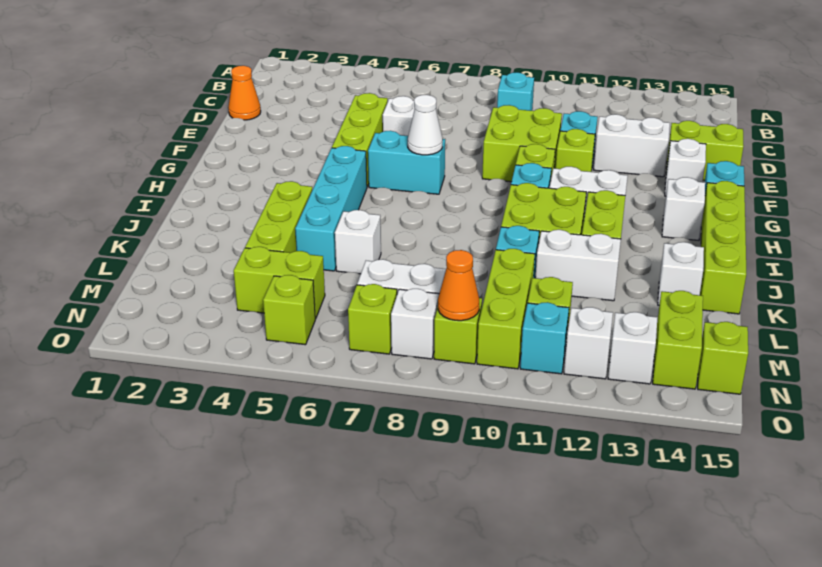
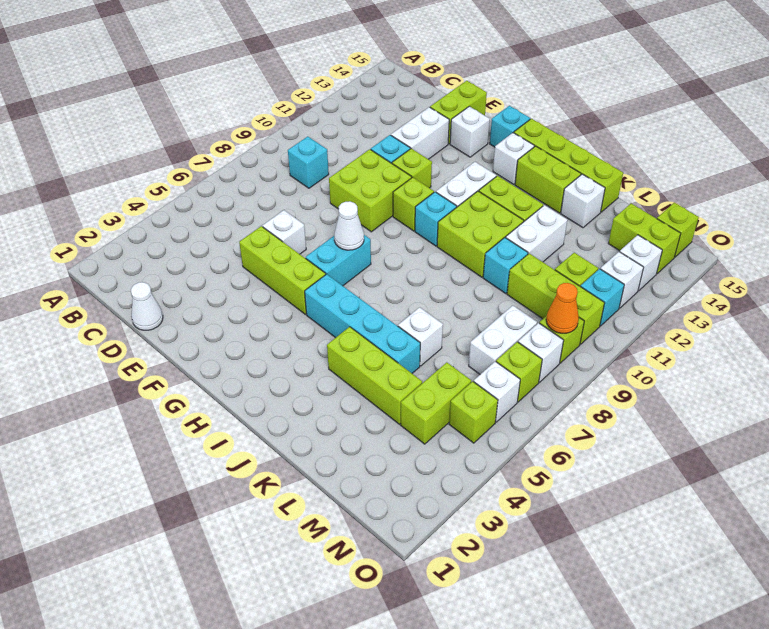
orange 1x1 cone [228,66,261,120] -> white 1x1 cone [131,282,163,330]
none -> lime 1x2 brick [515,146,581,213]
none -> white 1x1 brick [474,361,520,422]

